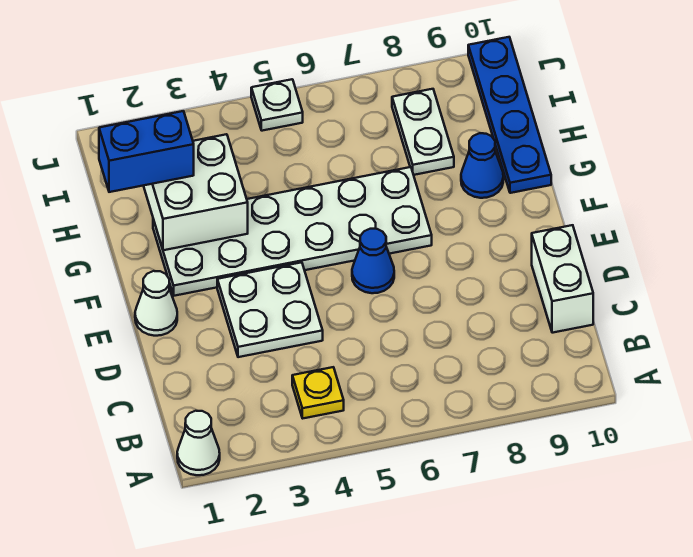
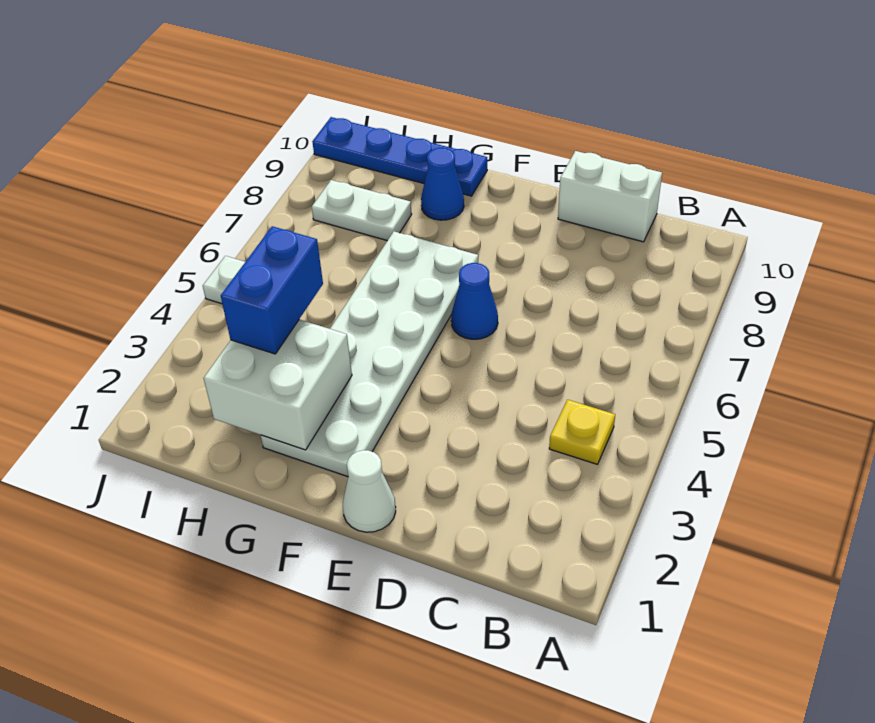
white 1x1 cone [177,411,220,475] -> none
white 2x2 plate [217,262,323,357] -> none
blue 1x2 brick [99,111,194,192] -> blue 1x2 brick moved to [221,226,323,354]

